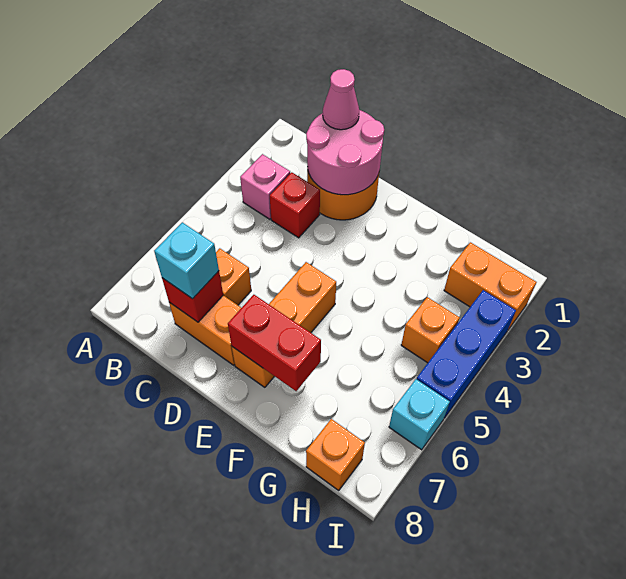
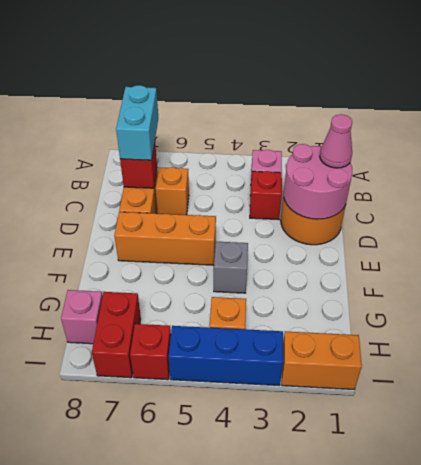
cyan 1x1 brick [154,222,219,299] -> cyan 1x2 brick [116,85,158,160]
red 1x2 brick [228,295,321,391] -> red 1x2 brick moved to [92,292,141,378]
none -> grey 1x1 brick [214,242,248,293]
orange 1x2 brick [444,242,536,330] -> orange 1x2 brick turned to [282,331,362,389]
orange 1x1 brick [306,419,365,490] -> pink 1x1 brick [61,290,103,344]
cyan 1x1 brick [389,379,450,450] -> red 1x1 brick [130,324,171,380]

